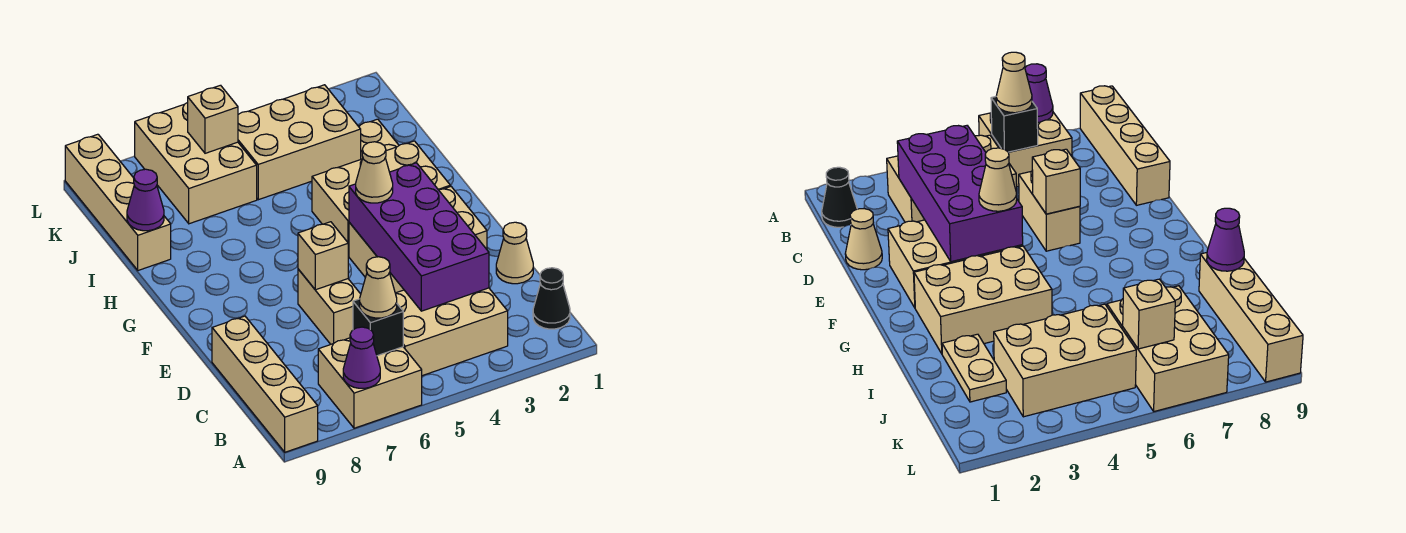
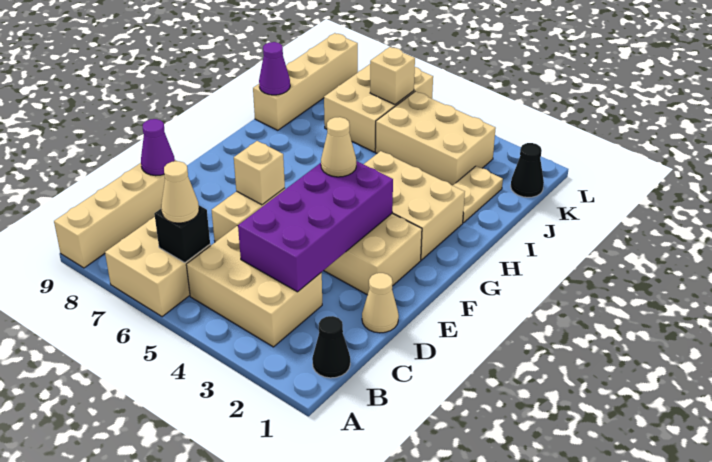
purple 1x1 cone [343,327,380,388] -> purple 1x1 cone moved to [141,119,175,176]
none -> black 1x1 cone [511,143,544,197]

